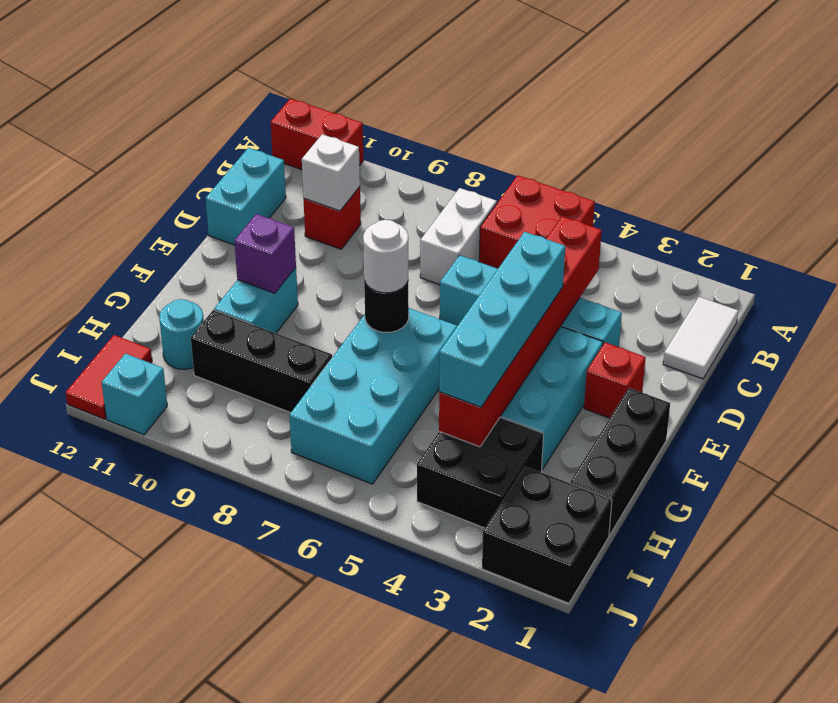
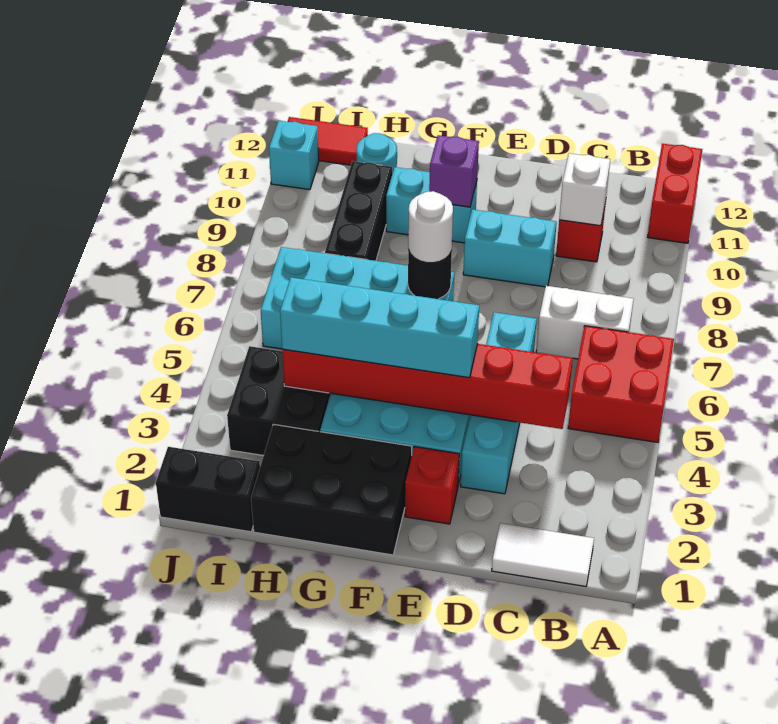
cyan 1x2 brick [206,148,286,245] -> cyan 1x2 brick moved to [463,209,557,287]
black 1x3 brick [570,388,670,535] -> black 2x3 brick [251,424,412,555]
black 2x2 brick [482,467,612,603] -> black 1x2 brick [156,447,260,532]

